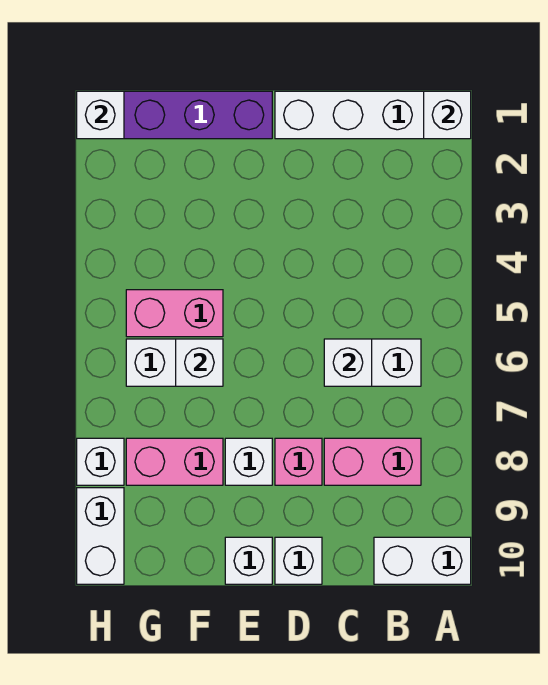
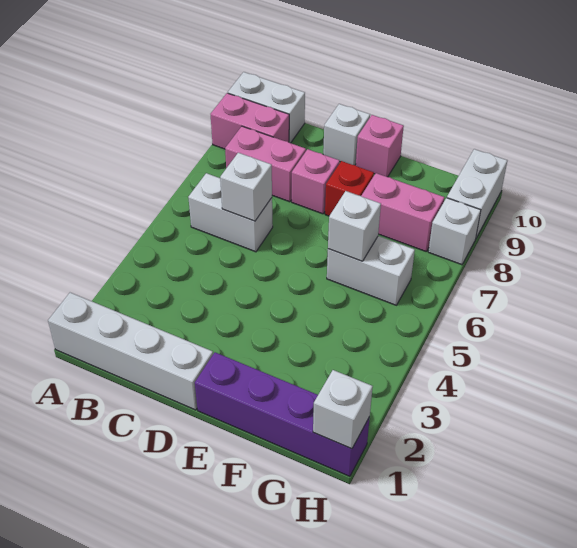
white 1x1 brick [424,91,471,139] -> none
white 1x1 brick [225,438,272,485] -> red 1x1 brick [325,161,374,216]
white 1x1 brick [225,537,272,584] -> pink 1x1 brick [356,115,404,177]
pink 1x2 brick [126,290,223,337] -> pink 1x2 brick moved to [211,93,289,149]

